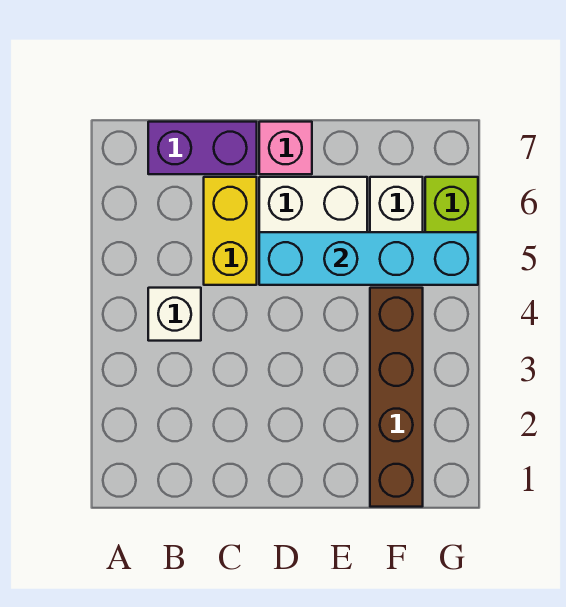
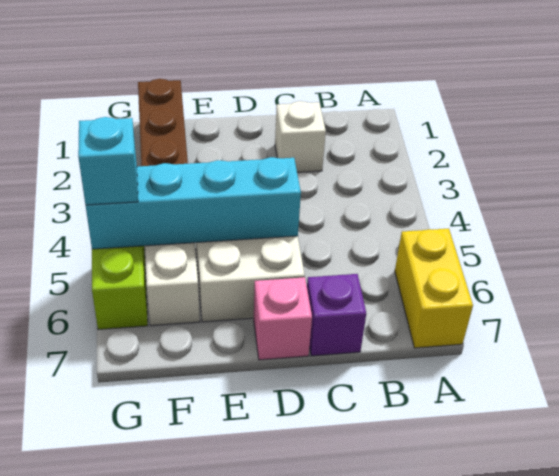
white 1x1 brick [148,288,201,341] -> white 1x1 brick moved to [275,101,326,172]
purple 1x2 brick [148,122,257,174] -> purple 1x1 brick [307,274,366,356]
yellow 1x2 brick [204,177,257,285] -> yellow 1x2 brick moved to [395,229,473,348]
none -> cyan 1x1 brick [78,117,138,205]

